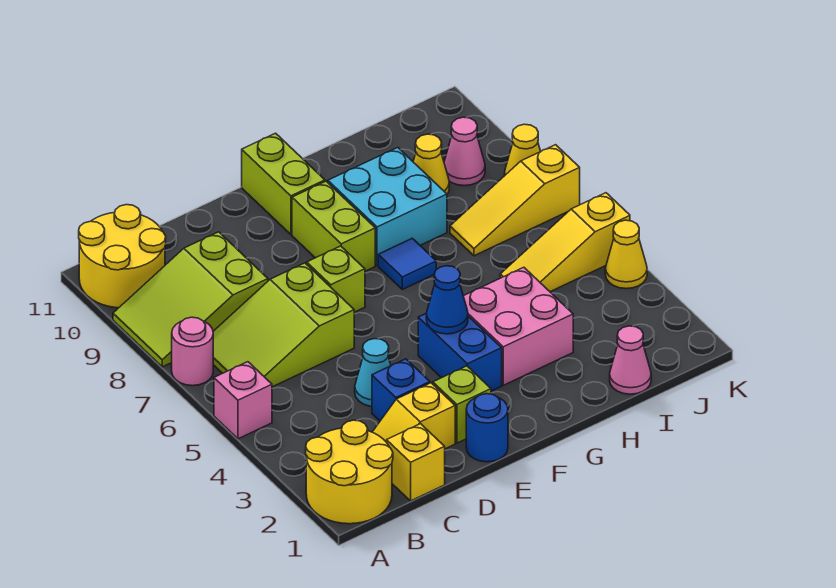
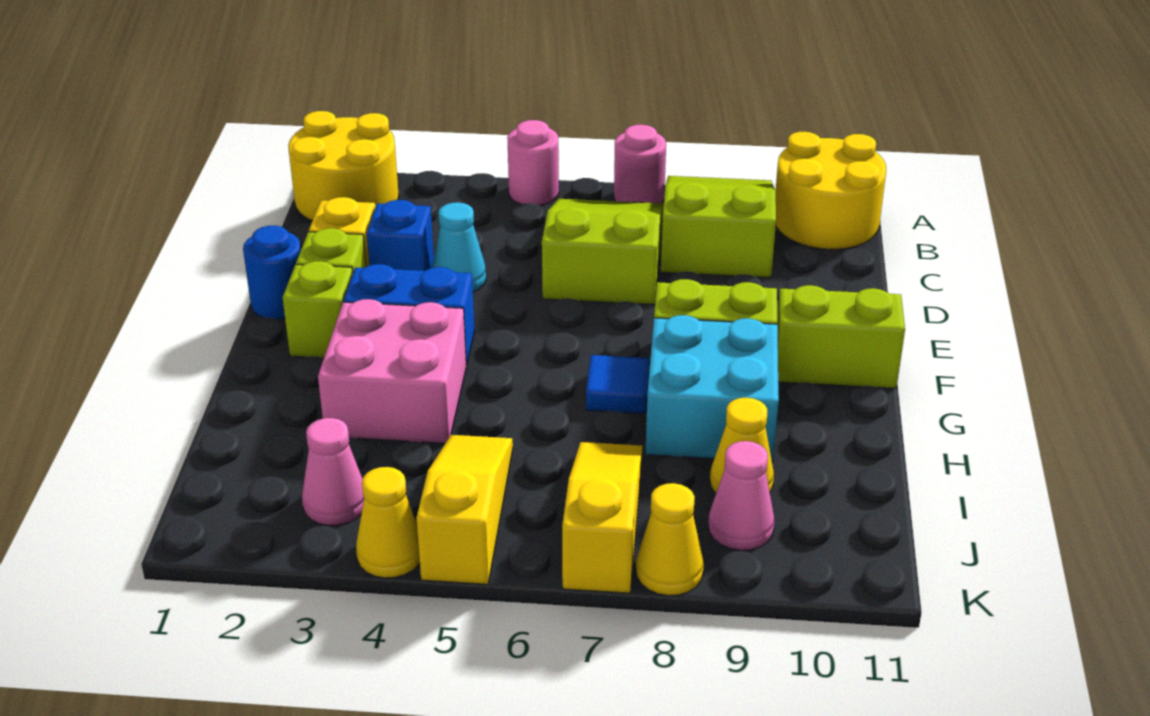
pink 1x1 brick [214,362,272,439] -> pink 1x1 round brick [507,120,559,206]
yellow 1x1 brick [387,424,445,501] -> none
lime 1x1 brick [307,246,365,312] -> lime 1x1 brick moved to [283,261,353,358]
blue 1x1 cone [426,266,468,334] -> none
pink 1x1 cone [610,326,651,394] -> pink 1x1 cone moved to [302,418,364,526]

